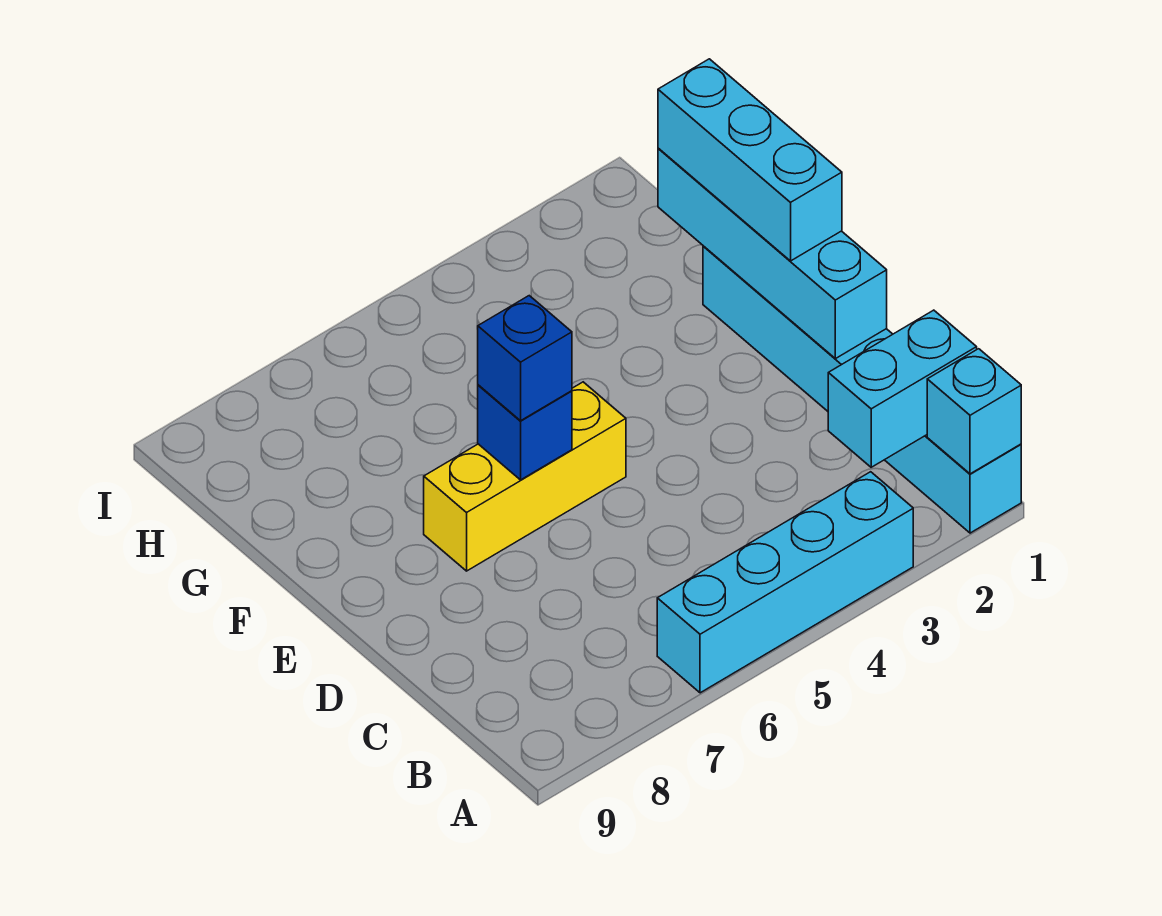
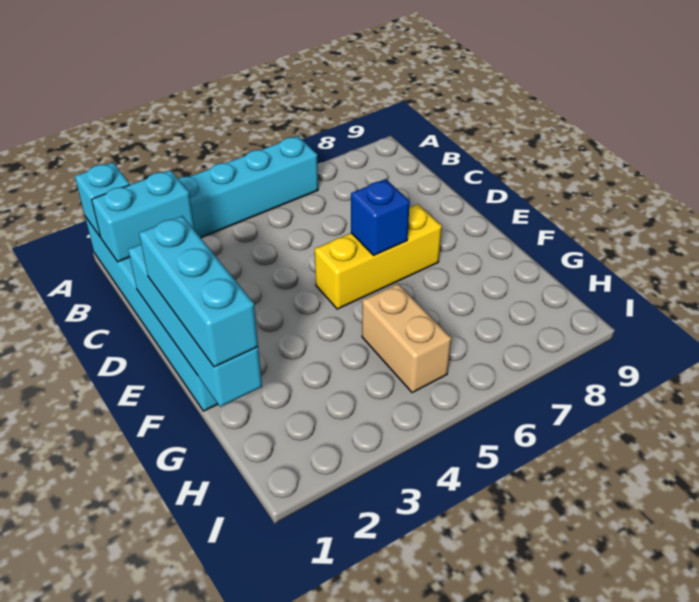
blue 1x1 brick [478,296,572,421] -> none
none -> tan 1x2 brick [362,284,451,393]

